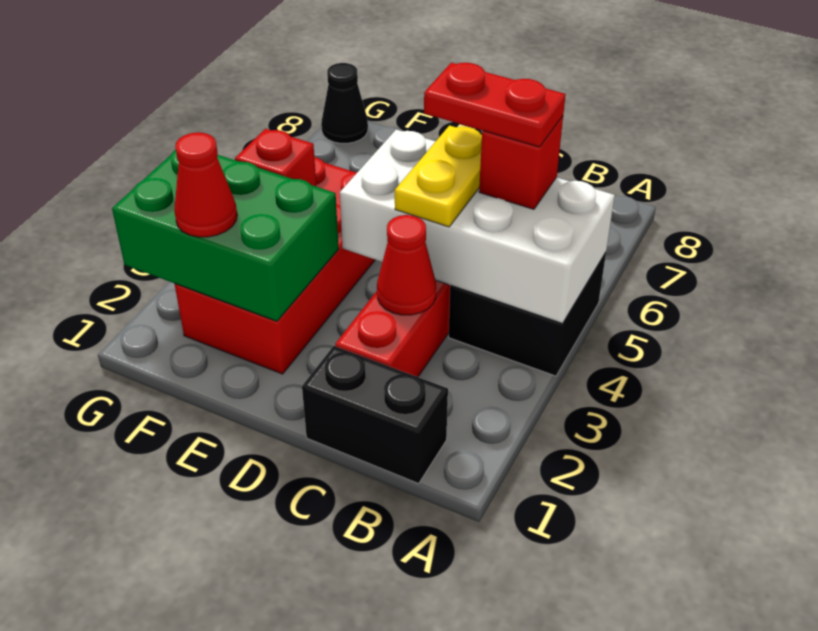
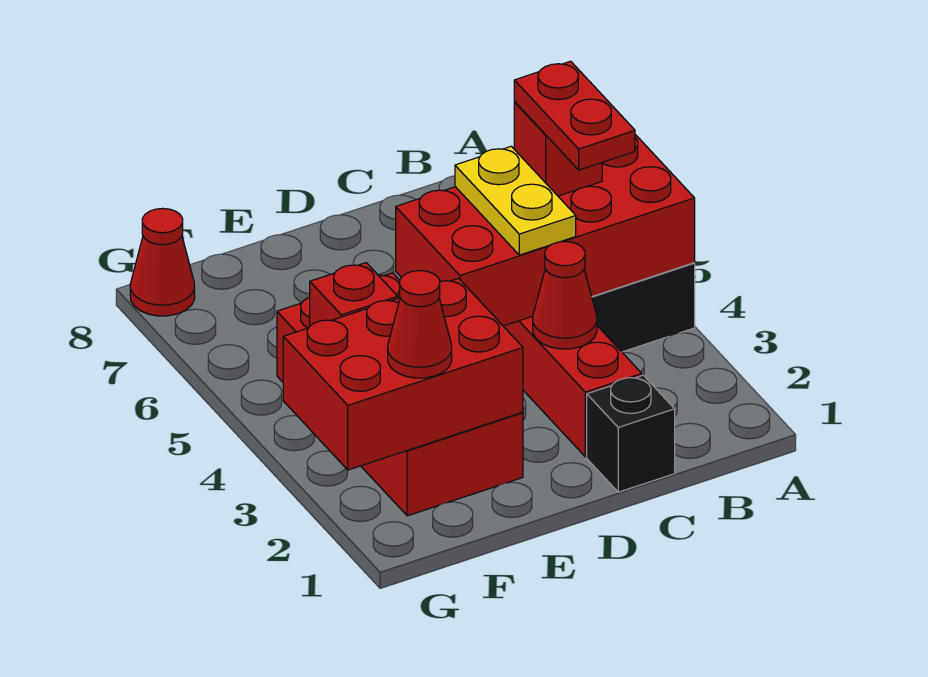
white 2x4 brick [340,130,615,323] -> red 2x4 brick [396,135,695,326]
black 1x2 brick [302,346,448,484] -> black 1x1 brick [587,375,675,492]
red 1x2 plate [424,63,566,147] -> red 1x2 plate turned to [514,61,635,170]
green 2x3 brick [112,150,339,321] -> red 2x3 brick [283,278,523,470]
black 1x1 cone [321,63,368,143] -> red 1x1 cone [130,208,195,316]

